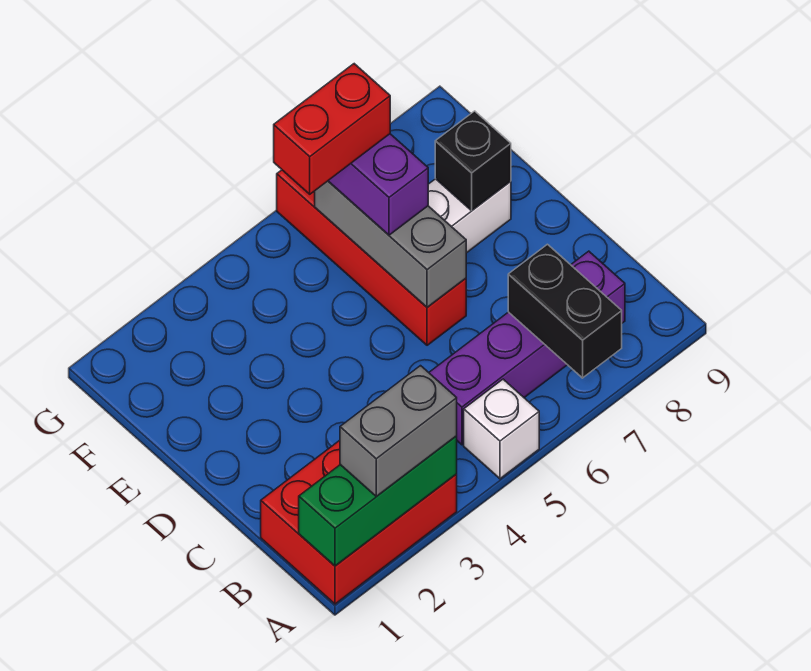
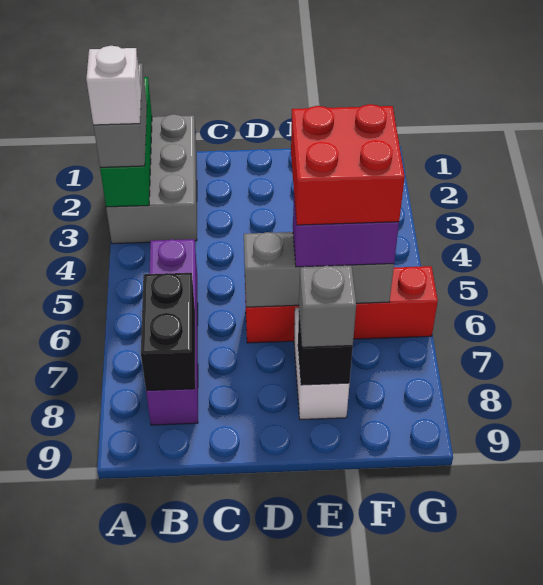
red 2x3 brick [261,440,457,604] -> grey 2x3 brick [106,114,197,244]
white 1x1 brick [464,379,539,479] -> white 1x1 brick moved to [86,46,141,125]
black 1x2 brick [508,244,622,378] -> black 1x2 brick turned to [141,273,195,391]
none -> grey 1x1 brick [299,265,356,347]
red 1x2 brick [274,64,390,194] -> red 2x2 brick [291,104,405,225]

